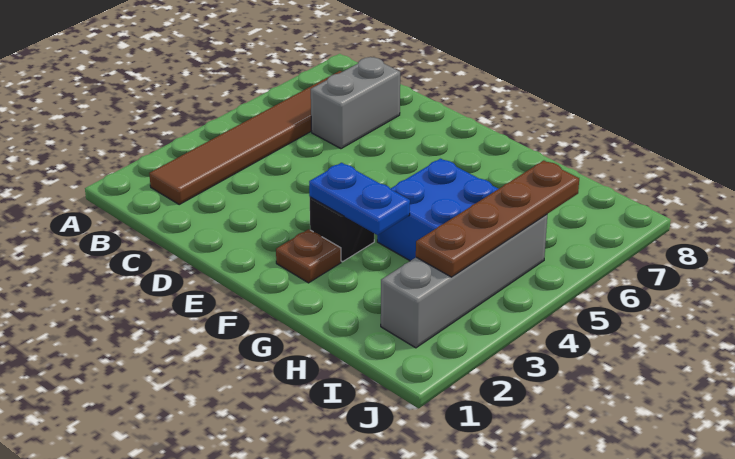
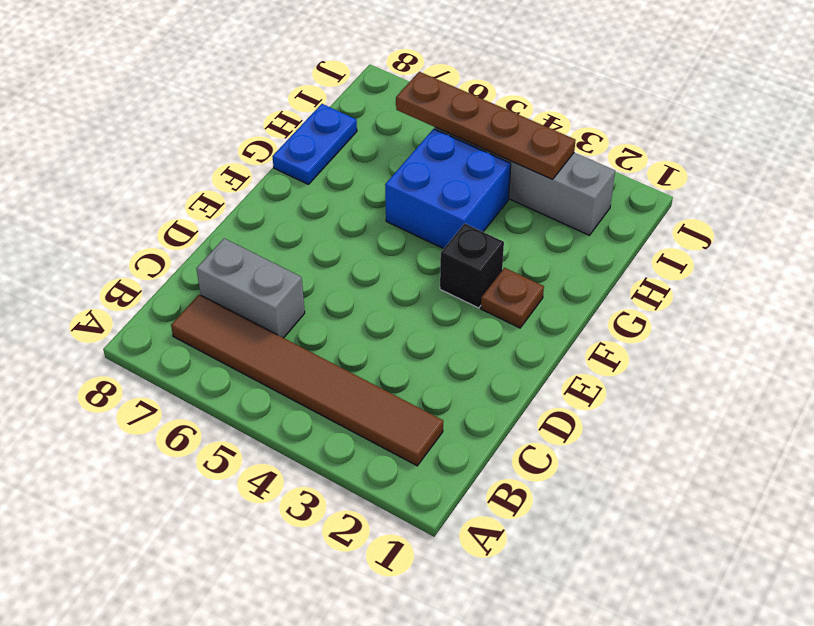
blue 1x2 plate [309,163,410,235] -> blue 1x2 plate moved to [272,104,357,184]

